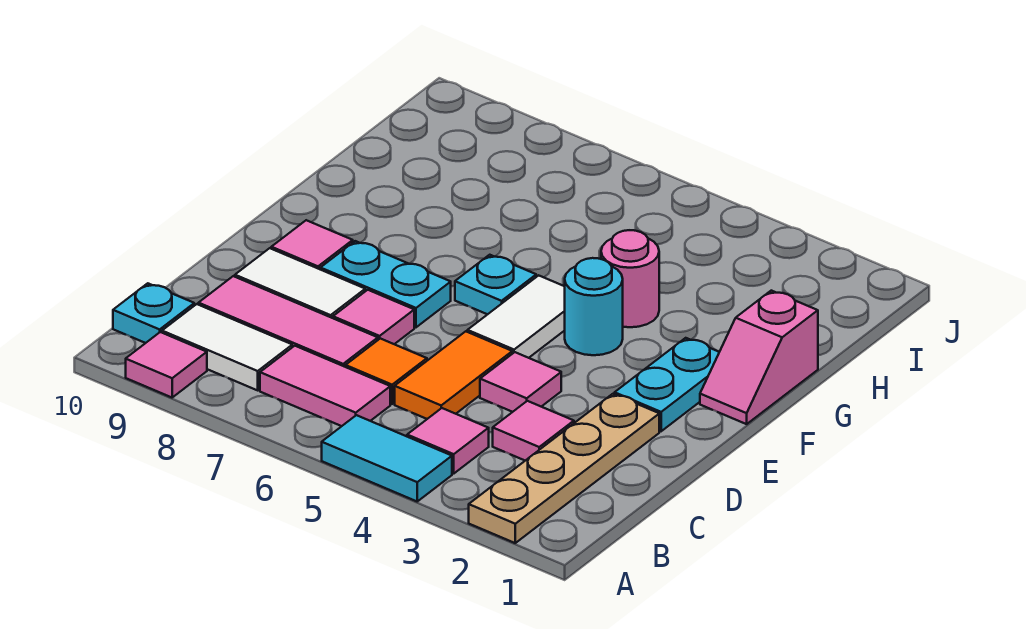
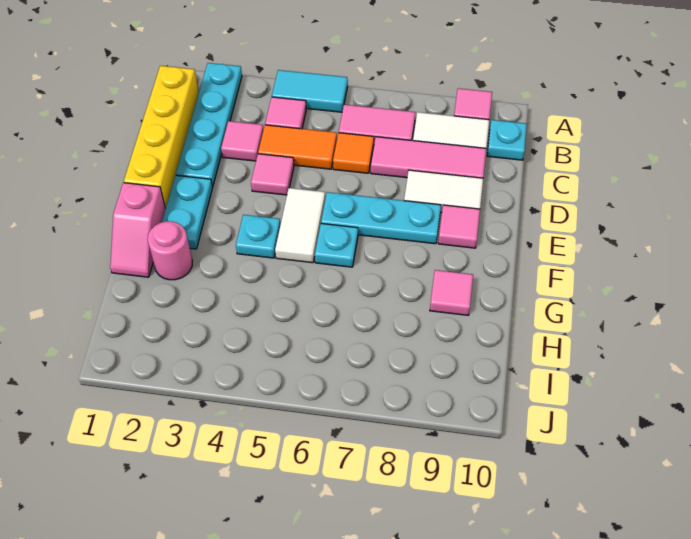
tan 1x4 plate [469,394,659,543] -> cyan 1x4 plate [176,63,242,187]
none -> yellow 1x4 brick [124,66,199,209]
orange 1x2 tile [395,331,512,419] -> orange 1x2 tile turned to [258,125,337,169]
pink 1x1 tile [333,290,414,344] -> pink 1x1 tile moved to [430,270,473,315]
cyan 1x2 plate [320,241,451,327] -> cyan 1x3 plate [321,192,441,244]
pink 1x2 slope [700,291,818,424] -> pink 1x2 slope turned to [110,183,165,277]
cyan 1x1 round brick [565,258,623,355] -> cyan 1x1 plate [236,215,281,258]
pink 1x1 round brick [601,230,659,327] -> pink 1x1 round brick moved to [148,221,192,280]

